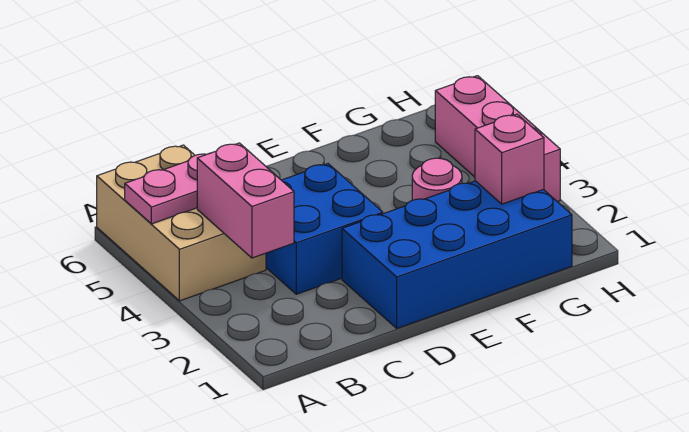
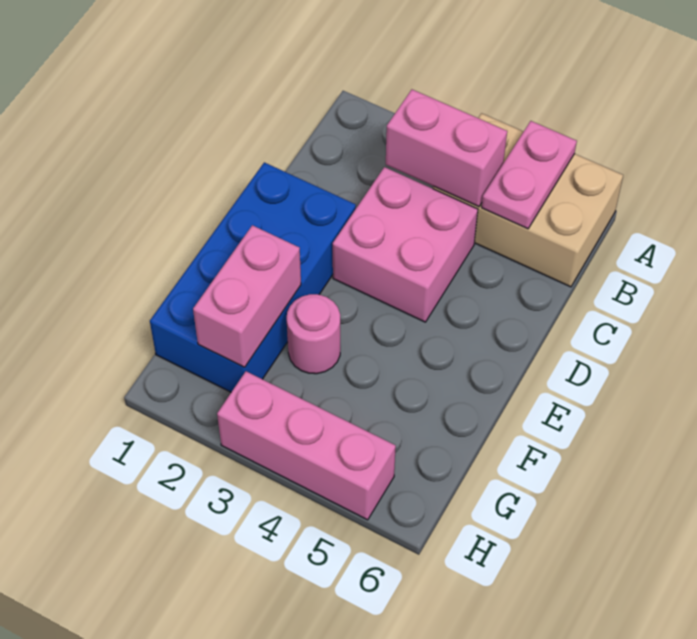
blue 2x2 brick [266,164,383,294] -> pink 2x2 brick [333,167,478,322]
pink 1x1 brick [475,114,544,204] -> pink 1x2 brick [193,225,301,367]

